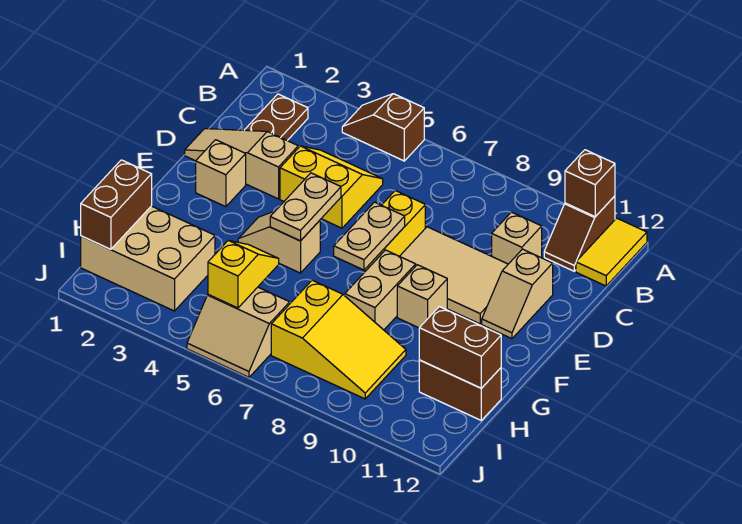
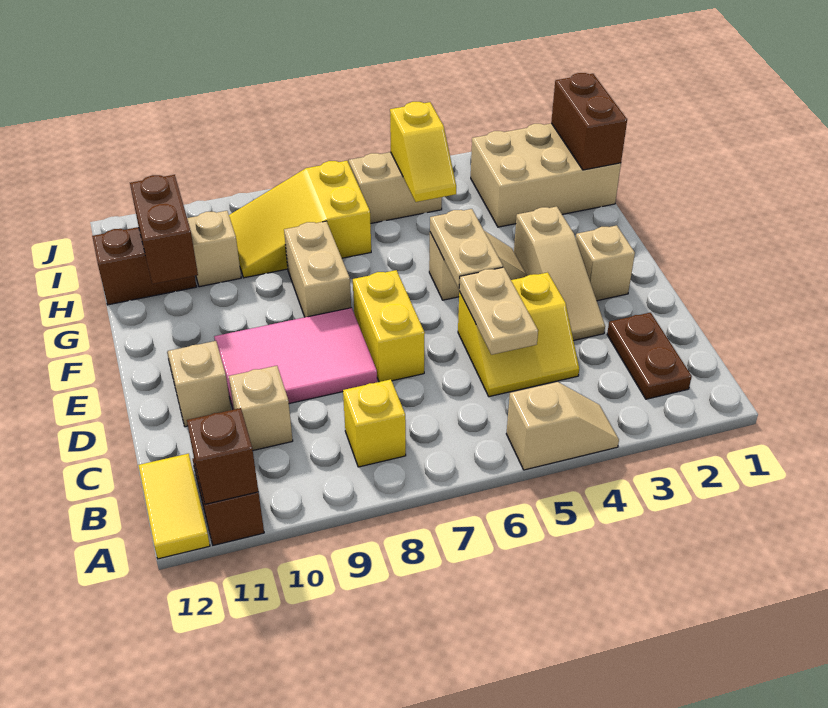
brown 1x2 slope [342,94,424,161] -> tan 1x2 slope [506,382,619,470]
none -> yellow 1x1 brick [343,379,406,467]
tan 1x3 slope [185,129,298,199] -> tan 1x3 slope turned to [514,206,605,340]
tan 2x3 tile [400,227,508,324] -> pink 2x3 tile [214,308,377,410]
tan 1x2 plate [334,202,405,270] -> tan 1x2 plate moved to [459,267,538,355]
tan 1x1 brick [397,265,447,328] -> tan 1x1 brick moved to [187,211,241,287]
brown 1x2 brick [419,307,501,388] -> brown 1x2 brick turned to [130,175,198,284]

